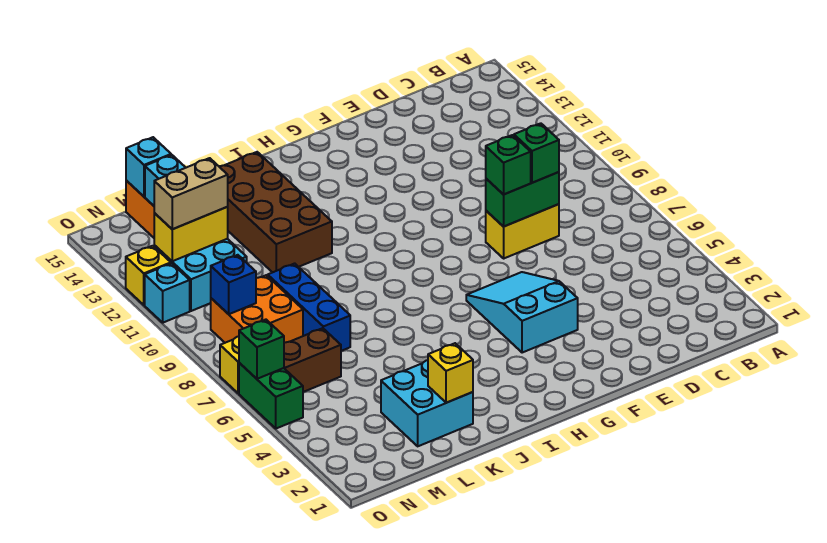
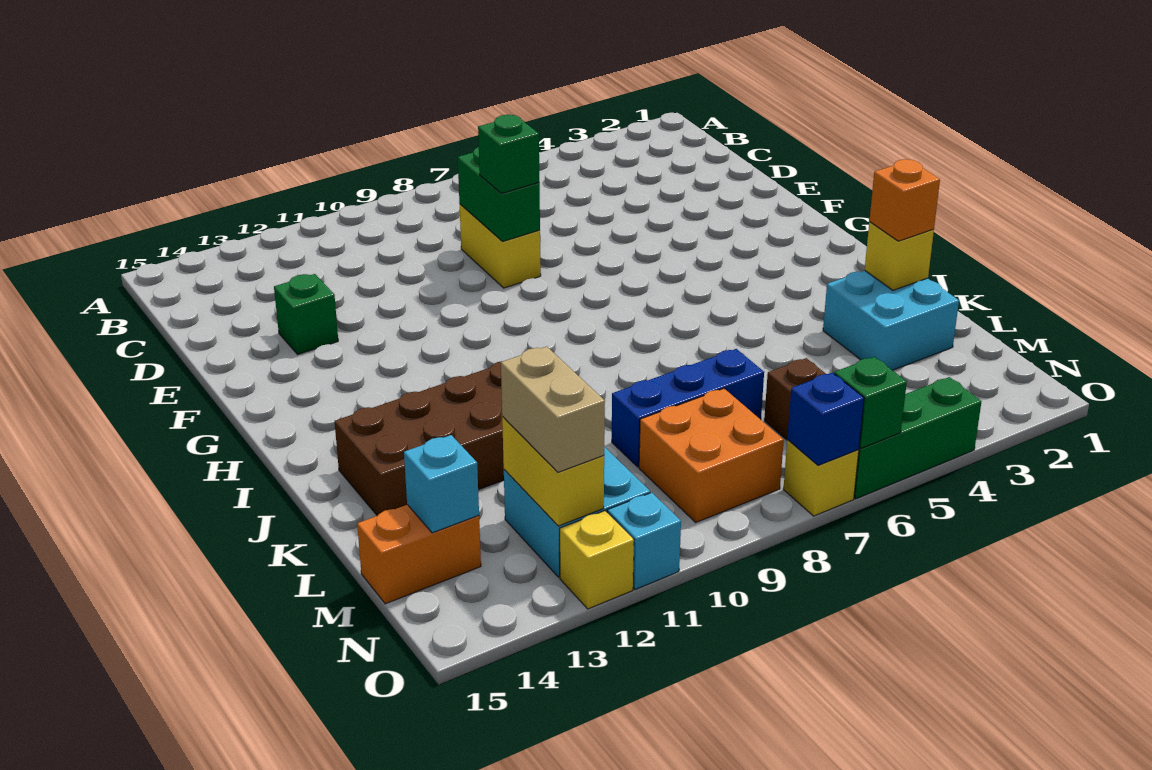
green 1x1 brick [514,123,559,183] -> green 1x1 brick moved to [274,274,338,354]
cyan 2x3 slope [466,272,578,353] -> none
none -> orange 1x1 brick [869,159,940,241]
cyan 1x1 brick [126,137,171,197] -> none
blue 1x1 brick [211,255,256,314] -> blue 1x1 brick moved to [787,373,864,466]
green 1x2 brick [239,363,303,429] -> green 1x3 brick [854,377,982,499]

